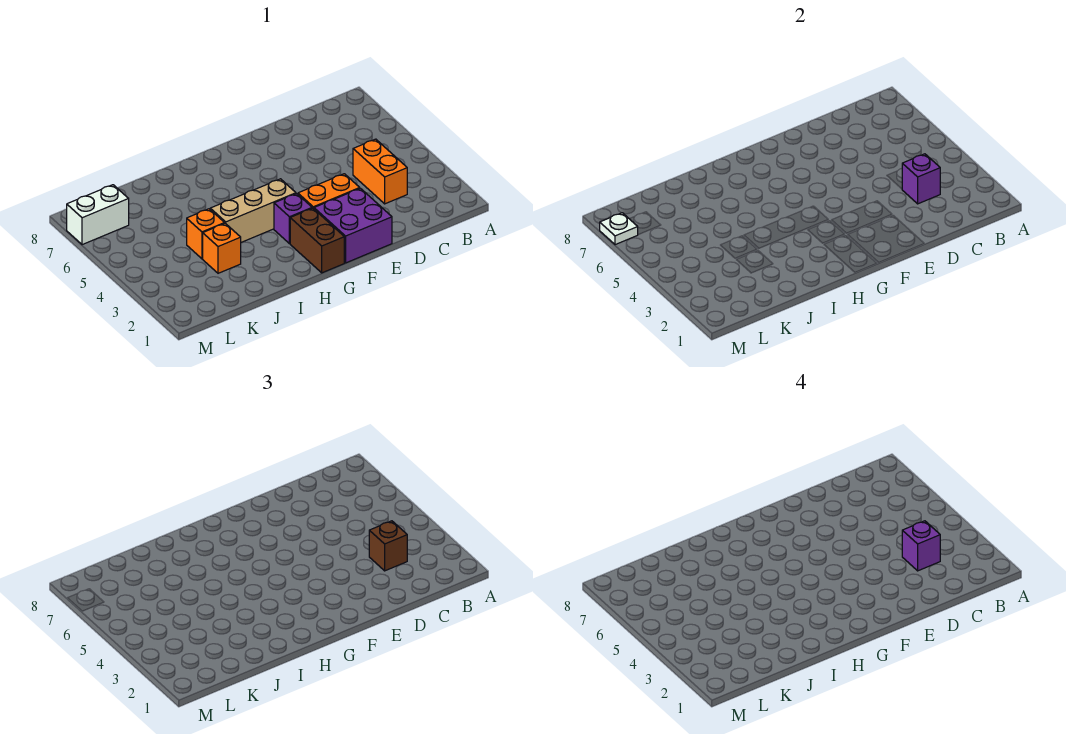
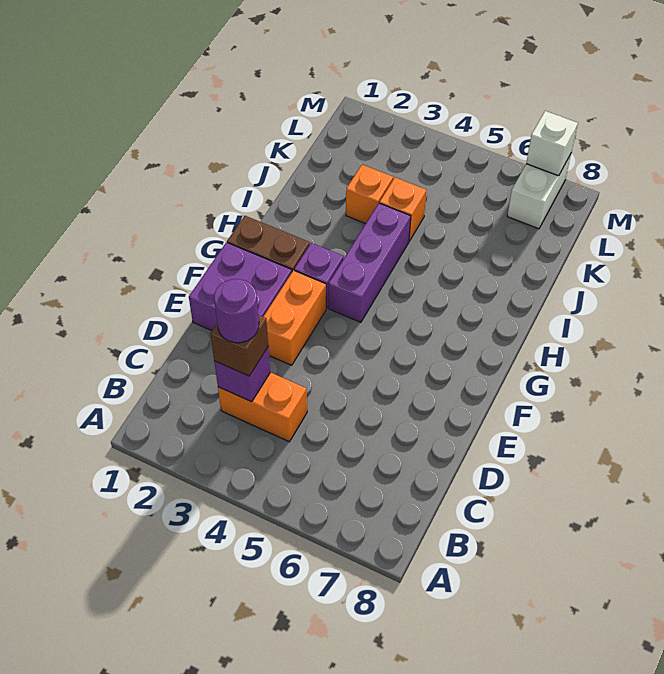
purple 1x1 brick [902,521,940,571] -> purple 1x1 round brick [214,279,259,343]
tan 1x3 brick [210,179,296,242] -> purple 1x3 brick [329,203,411,322]
white 1x1 plate [600,213,638,245] -> white 1x1 brick [526,111,578,176]

